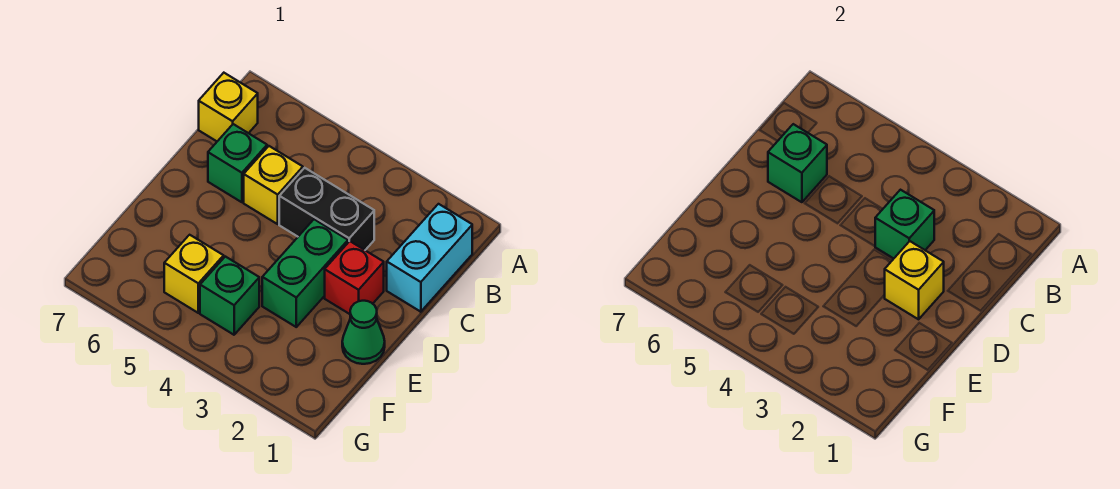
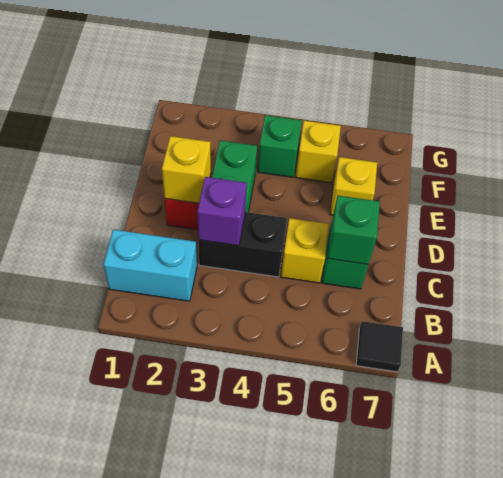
none -> black 1x1 tile [356,321,403,372]
cyan 1x2 brick [387,204,472,312] -> cyan 1x2 brick turned to [104,230,197,301]
yellow 1x1 brick [199,73,258,141] -> yellow 1x1 brick moved to [330,157,377,215]
green 1x1 brick [875,190,934,259] -> purple 1x1 brick [197,177,247,246]
green 1x1 cone [342,301,385,364] -> none

